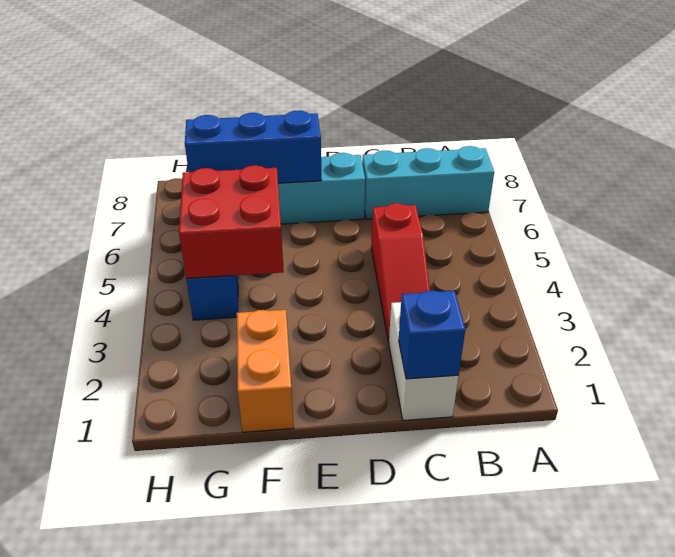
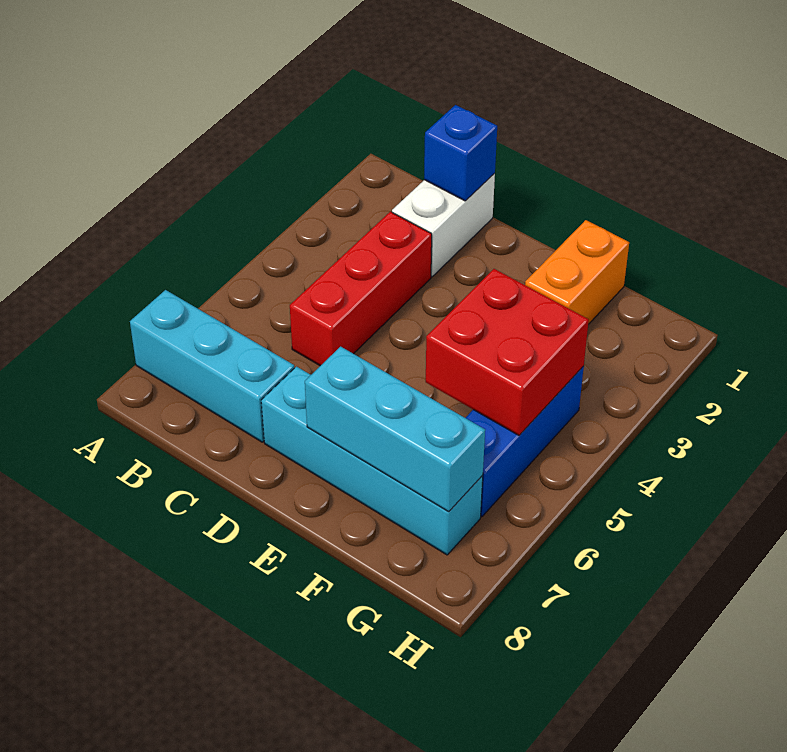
red 1x3 slope [371,203,430,342] -> red 1x3 brick [290,212,432,366]
blue 1x3 brick [185,111,322,183] -> cyan 1x3 brick [305,347,485,512]

